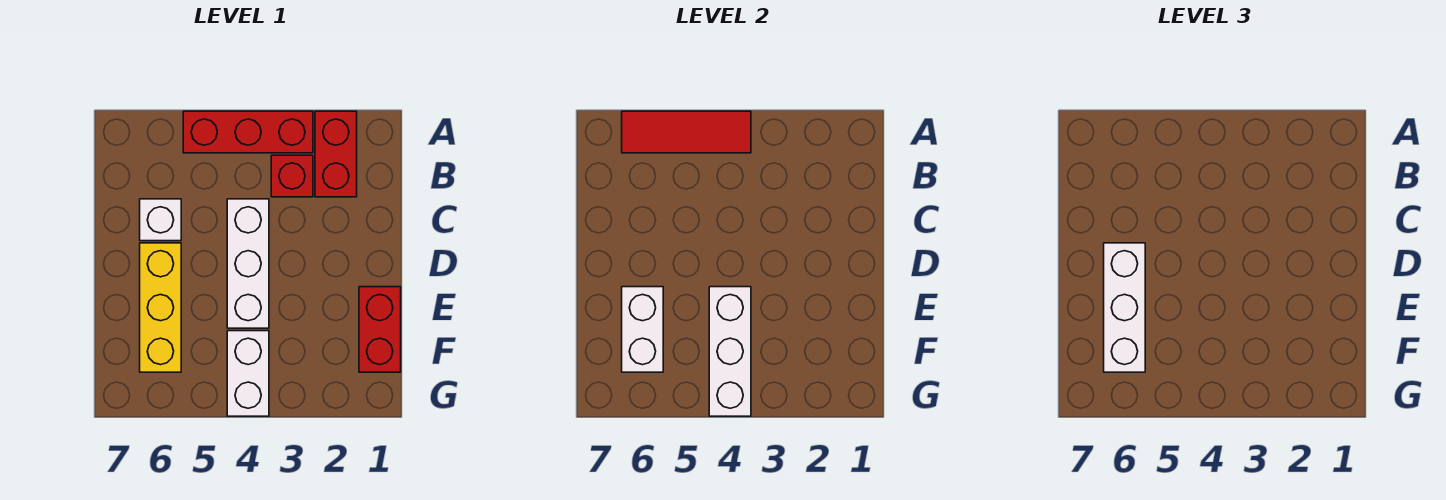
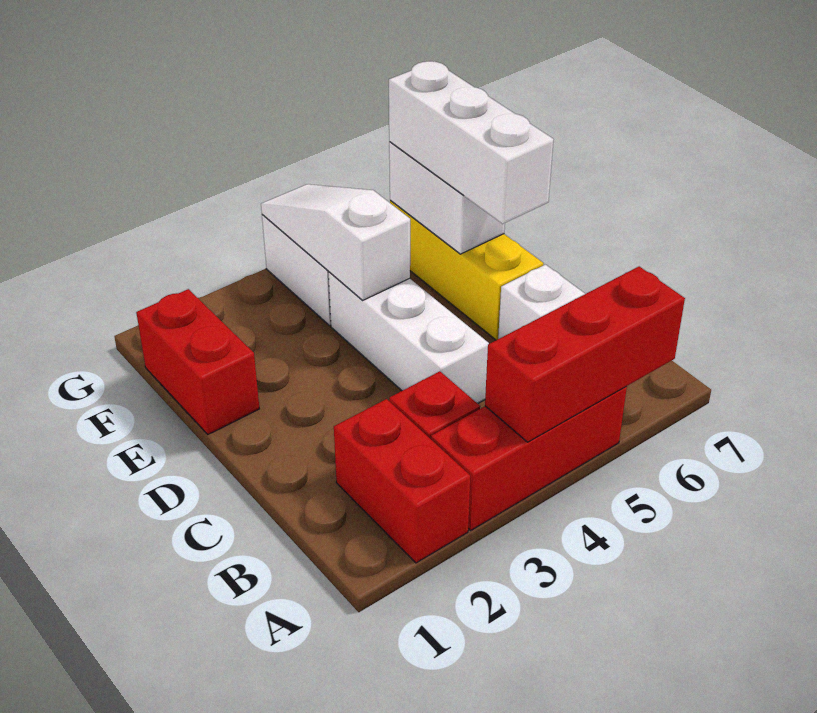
red 1x3 tile [622,111,751,153] -> red 1x3 brick [485,267,685,442]
white 1x3 brick [709,287,751,416] -> white 1x3 slope [261,184,410,300]

